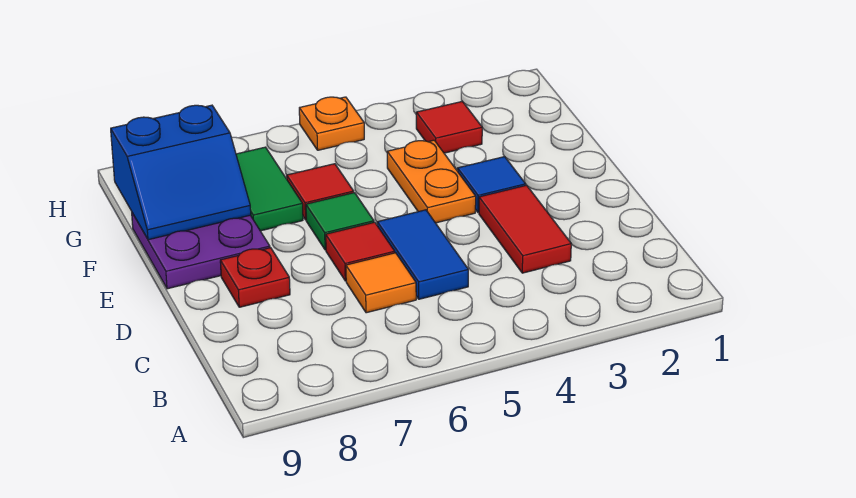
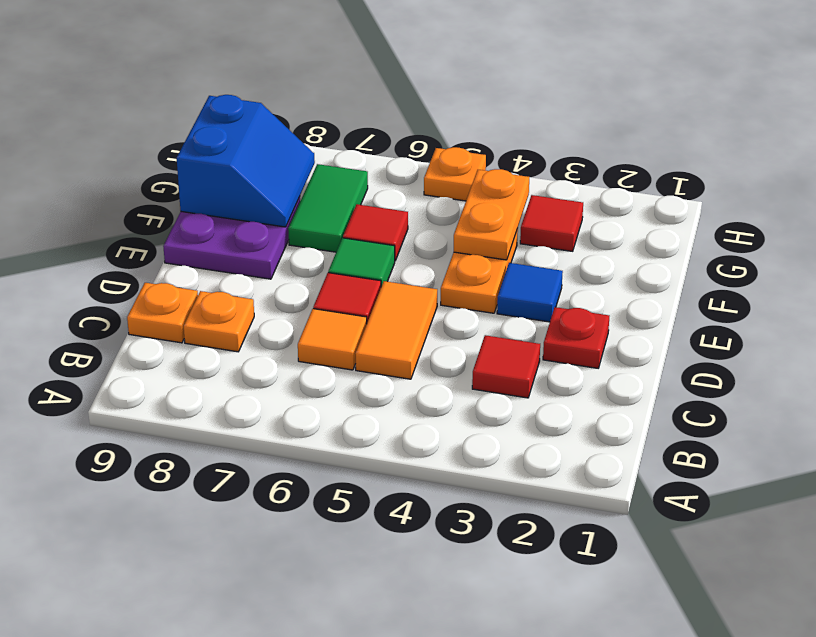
red 1x2 tile [479,185,571,273] -> red 1x1 tile [472,335,540,398]
blue 1x2 tile [377,210,468,299] -> orange 1x2 tile [355,281,437,379]
none -> orange 1x1 plate [184,291,254,352]
none -> orange 1x1 plate [127,283,198,343]
red 1x1 plate [220,248,290,307] -> red 1x1 plate moved to [543,307,609,368]
none -> orange 1x2 plate [454,169,529,260]
blue 2x2 slope [111,105,251,240] -> blue 2x2 slope turned to [177,95,315,227]

